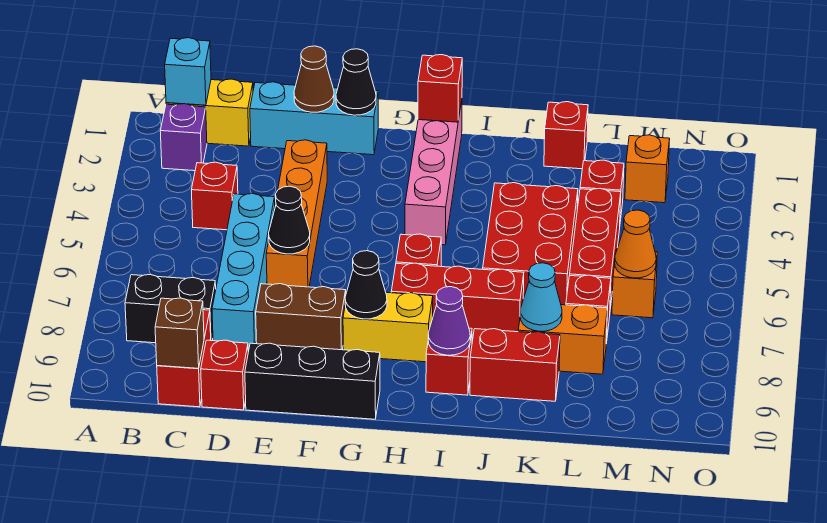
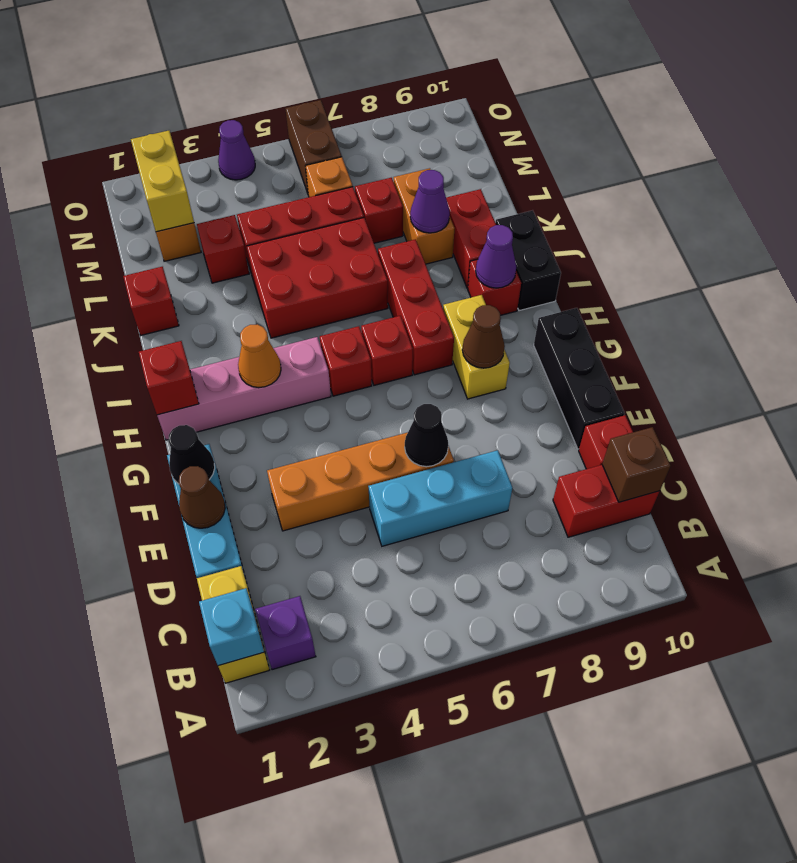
black 1x2 brick [125,275,216,343] -> black 1x2 brick moved to [496,210,561,311]
red 1x1 brick [192,162,238,230] -> red 1x1 brick moved to [320,326,372,396]
cyan 1x4 brick [212,194,275,349] -> cyan 1x3 brick [368,450,512,546]
brown 1x2 brick [256,284,346,350] -> brown 1x2 brick moved to [285,100,342,193]
black 1x1 cone [345,251,387,319] -> brown 1x1 cone [462,305,505,368]
cyan 1x1 cone [520,263,562,331] -> purple 1x1 cone [410,170,450,233]
none -> yellow 1x2 brick [131,131,194,232]
orange 1x1 cone [615,210,656,278] -> orange 1x1 cone moved to [238,324,281,388]
none -> purple 1x1 cone [218,120,255,180]

